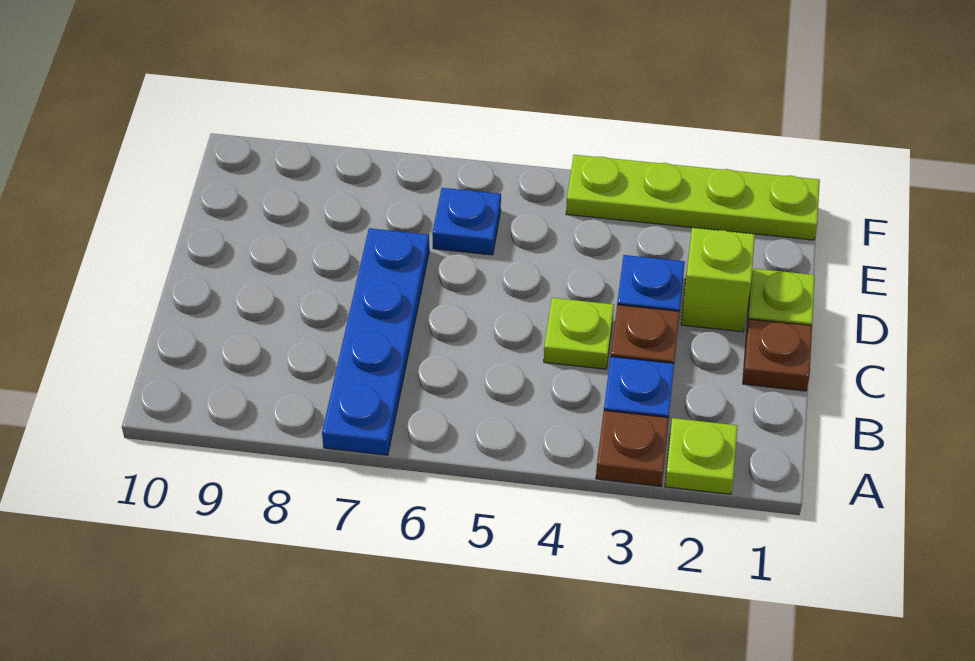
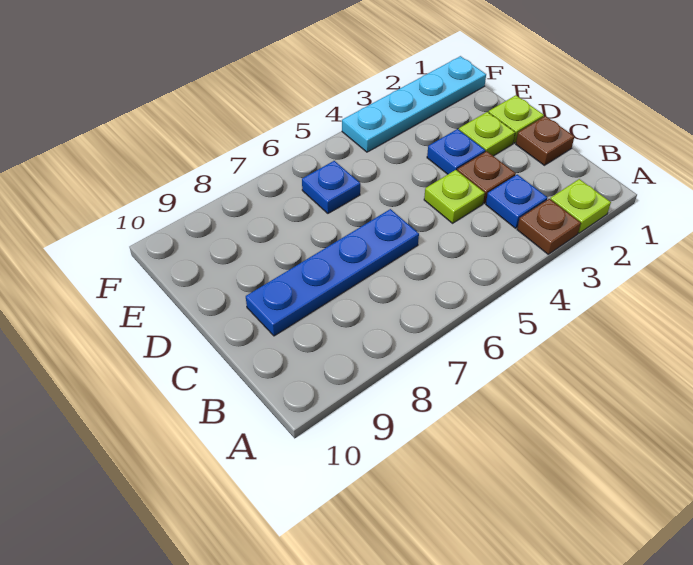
blue 1x4 plate [322,228,429,455] -> blue 1x4 plate turned to [246,209,419,336]
lime 1x1 brick [681,228,755,332] -> lime 1x1 plate [459,112,515,156]
lime 1x4 plate [566,155,820,240] -> cyan 1x4 plate [342,56,486,152]

